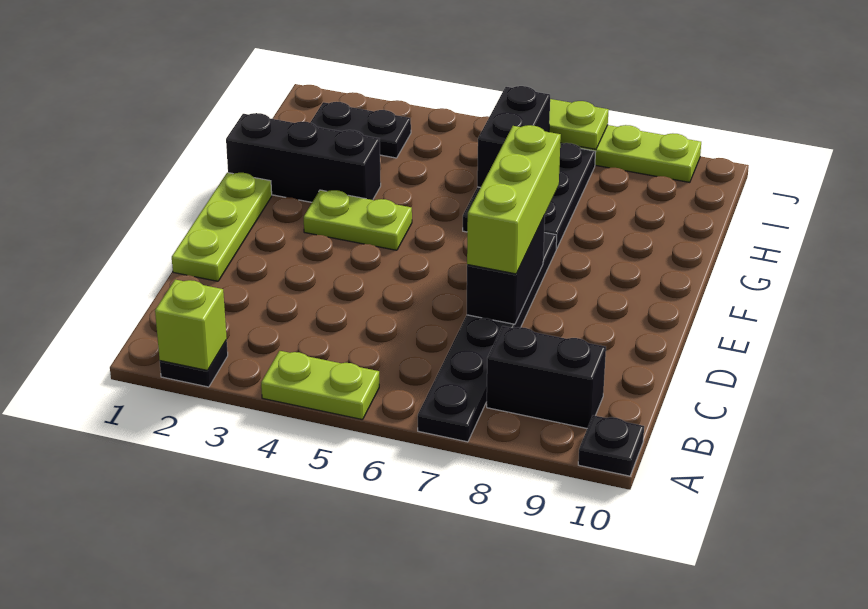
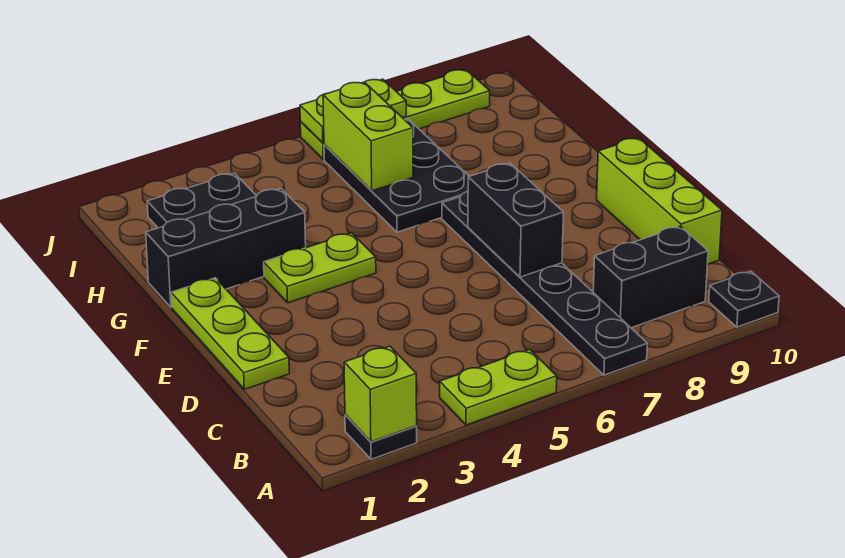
lime 1x3 brick [467,125,561,274] -> lime 1x3 brick moved to [597,138,722,264]
black 1x2 brick [477,86,550,188] -> lime 1x2 brick [323,82,413,191]

